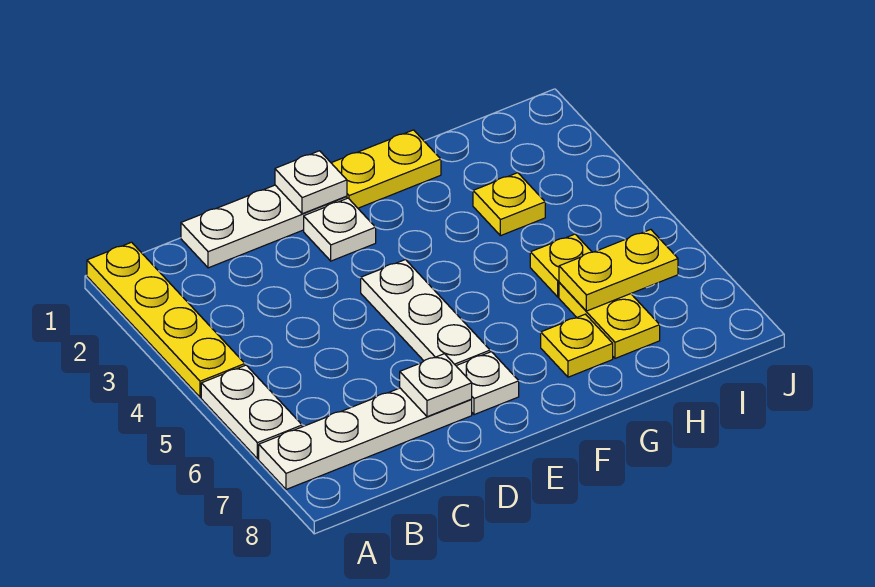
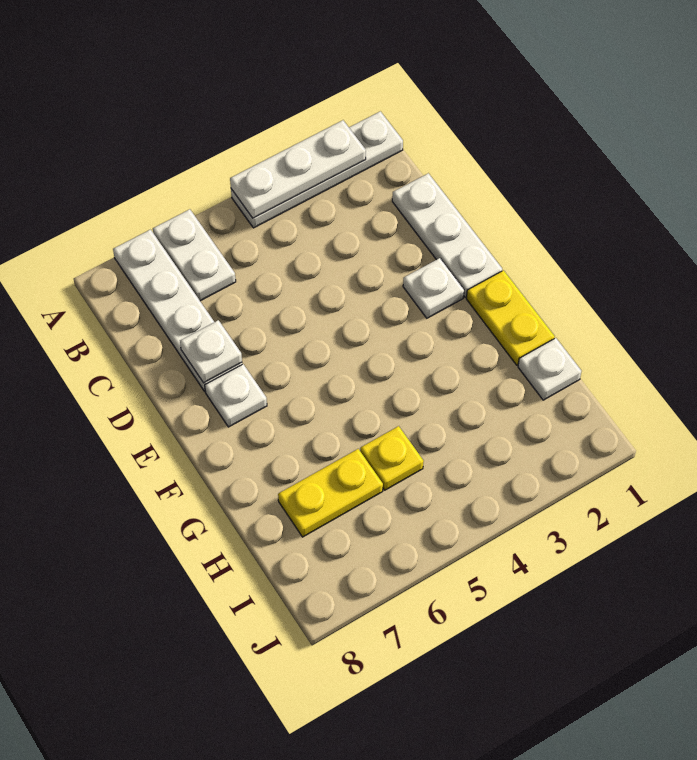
yellow 1x4 plate [87,242,245,397] -> white 1x4 plate [231,111,403,228]
white 1x2 plate [201,365,302,459] -> white 1x2 plate turned to [153,209,236,301]
white 1x1 plate [275,151,347,214] -> white 1x1 plate moved to [518,338,581,400]
white 1x3 plate [361,260,490,366] -> white 1x3 plate moved to [230,120,366,218]
yellow 1x1 plate [541,314,613,377] -> none
yellow 1x1 plate [473,173,545,236] -> none
yellow 1x2 plate [559,229,678,311] -> none

